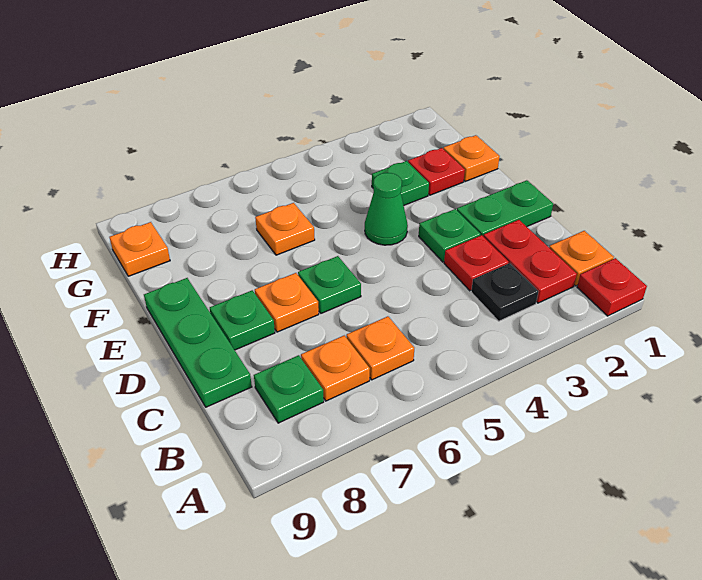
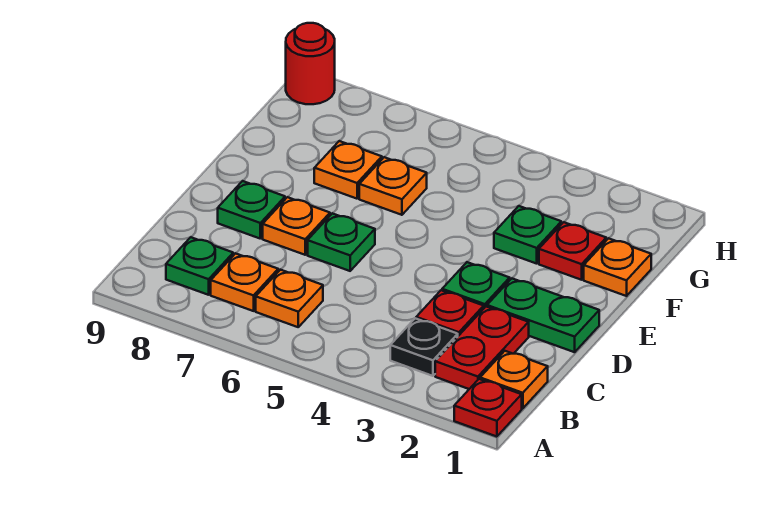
green 1x3 plate [144,278,252,407] -> none
green 1x1 cone [365,173,408,245] -> none
orange 1x1 plate [110,222,170,276] -> orange 1x1 plate moved to [314,141,382,199]
none -> red 1x1 round brick [286,23,335,104]

